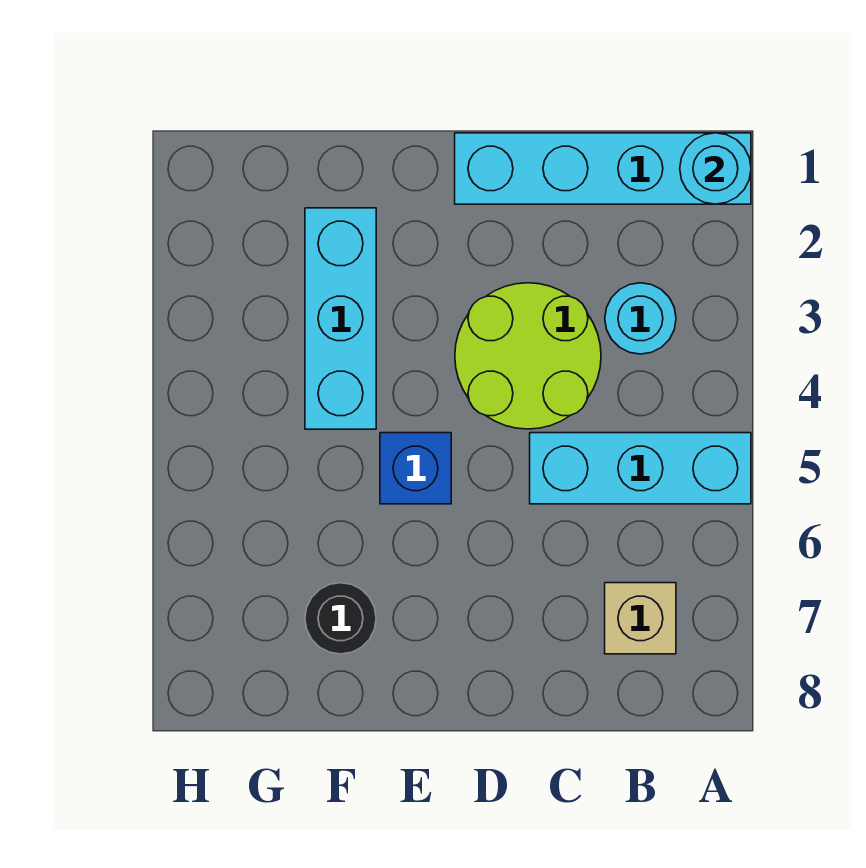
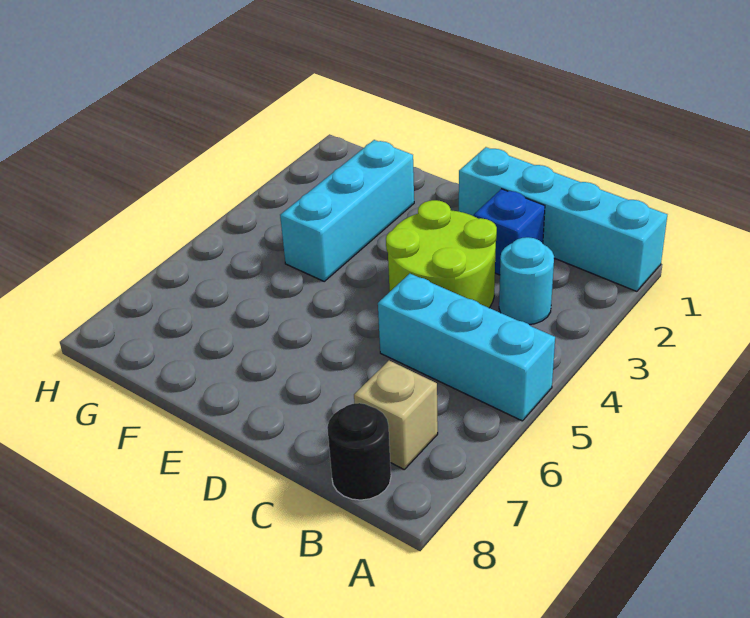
cyan 1x1 round brick [680,133,751,204] -> none
blue 1x1 brick [380,433,451,504] -> blue 1x1 brick moved to [474,189,545,275]
black 1x1 round brick [305,583,376,654] -> black 1x1 round brick moved to [327,403,391,500]

